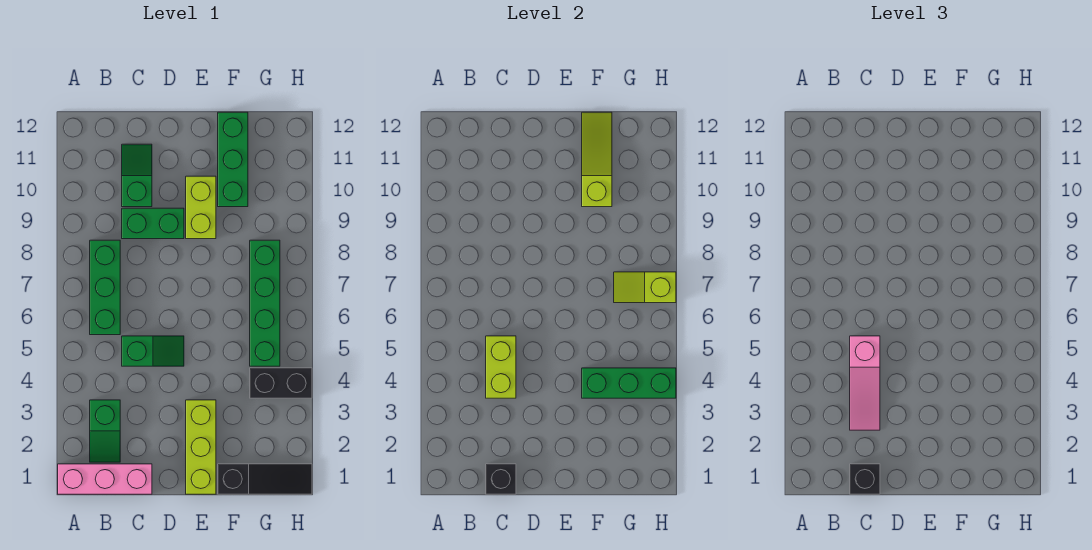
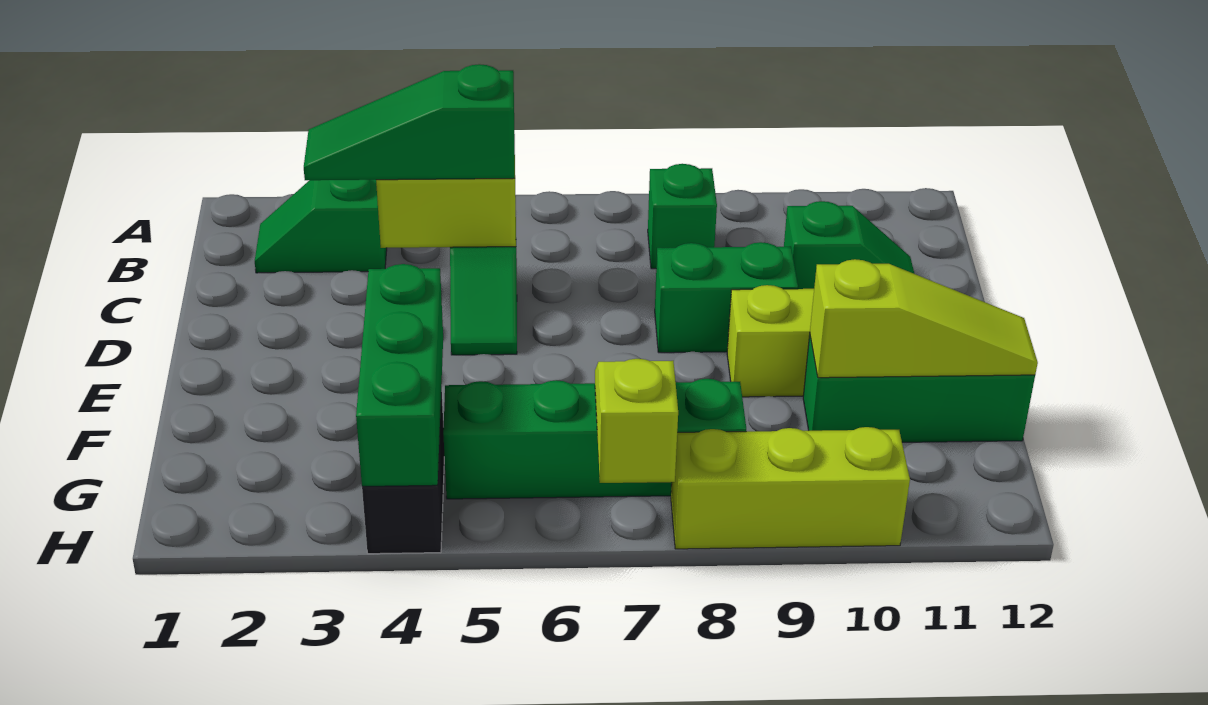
pink 1x3 brick [58,464,152,494] -> none
green 1x3 brick [90,240,120,335] -> green 1x1 brick [648,164,717,269]
black 1x1 brick [486,464,516,494] -> none
black 1x1 brick [850,464,880,494] -> none
pink 1x3 slope [850,336,880,430] -> green 1x3 slope [304,64,515,180]
green 1x2 brick [122,208,184,239] -> green 1x2 brick turned to [655,242,798,353]
lime 1x3 brick [186,400,216,494] -> lime 1x3 brick moved to [671,427,910,549]
black 1x3 slope [218,464,312,494] -> none

